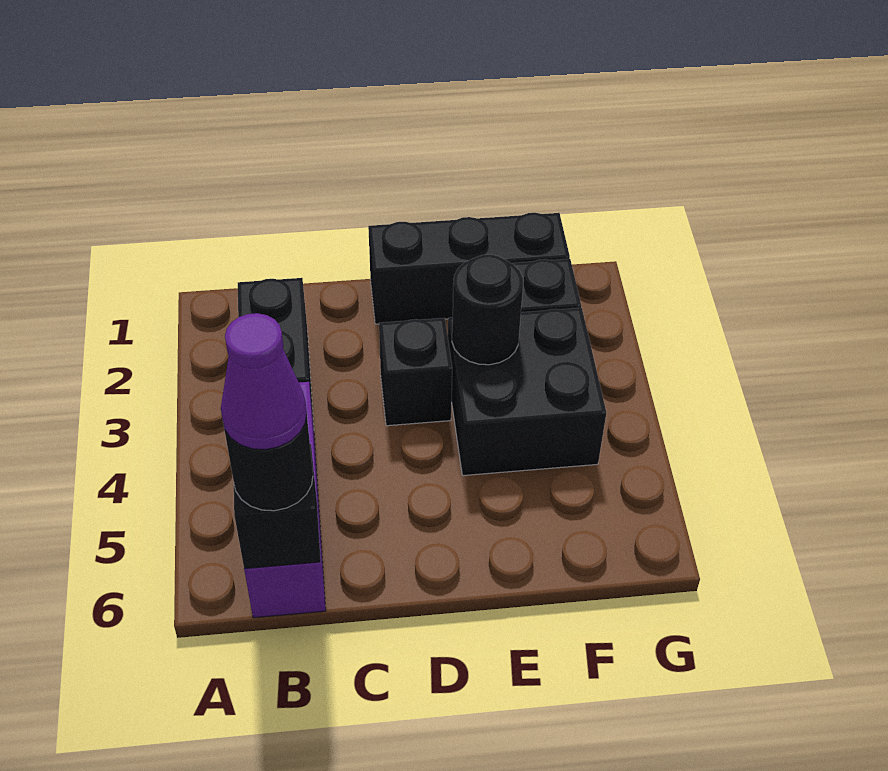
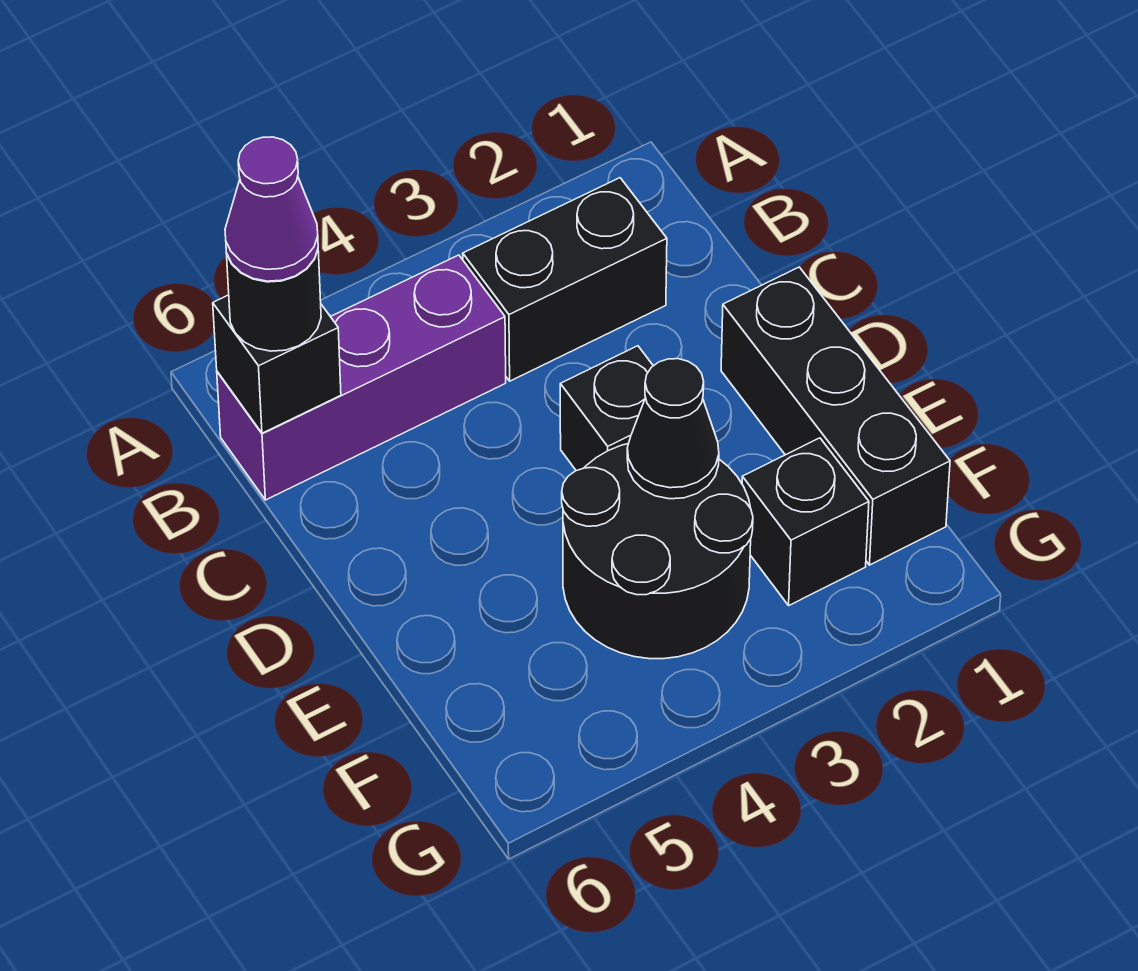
black 2x2 brick [448,308,606,475] -> black 2x2 round brick [562,443,753,659]
black 1x1 round brick [452,254,523,365] -> black 1x1 cone [627,359,719,499]

